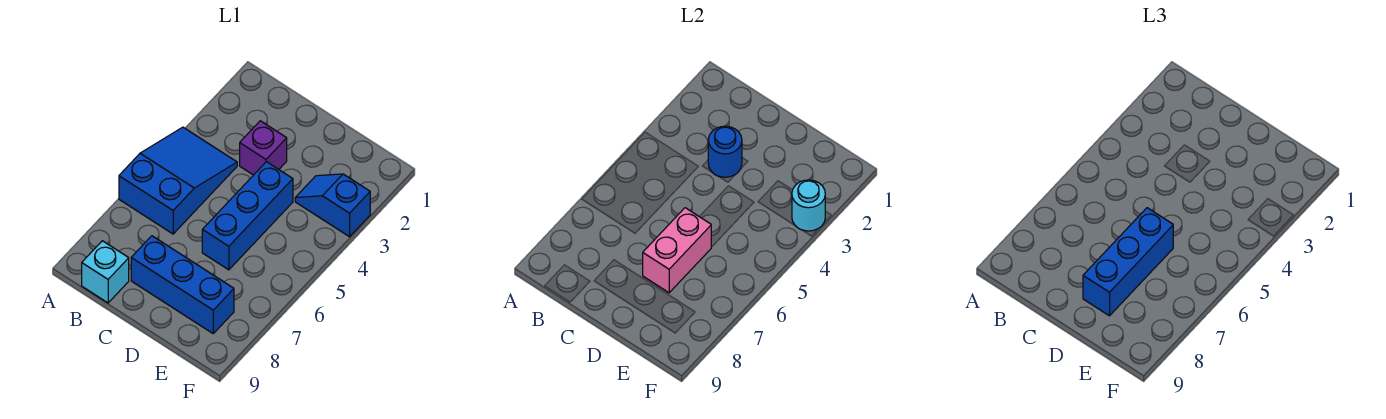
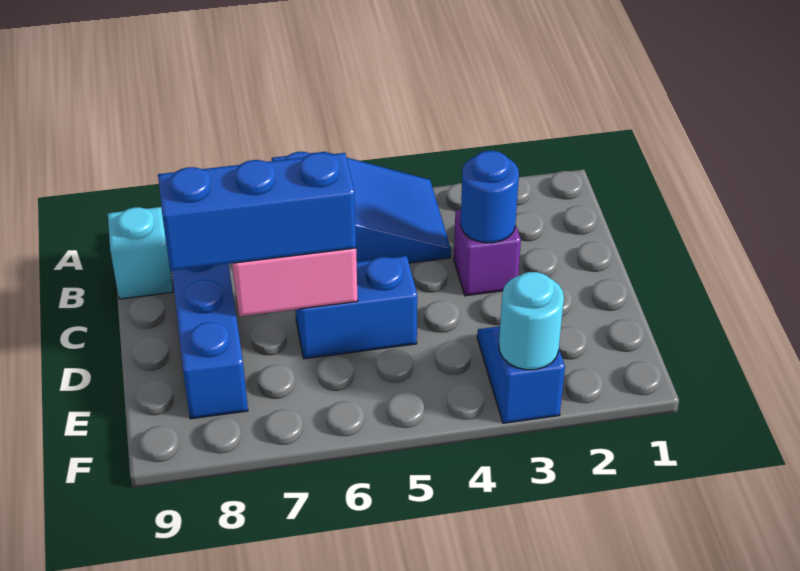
blue 1x3 brick [202,162,293,270] -> blue 1x2 brick [295,256,417,359]

